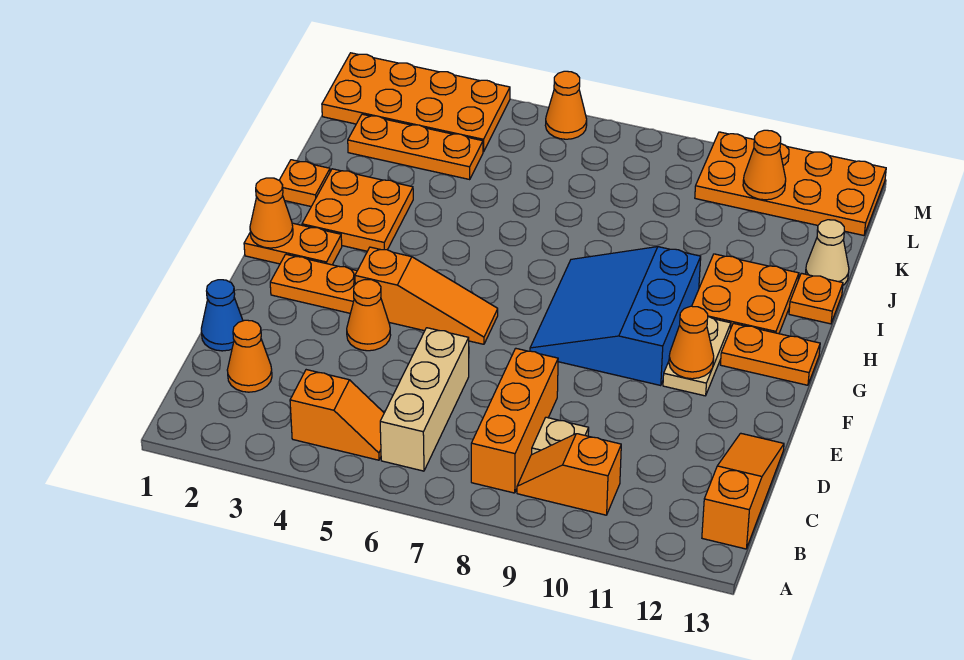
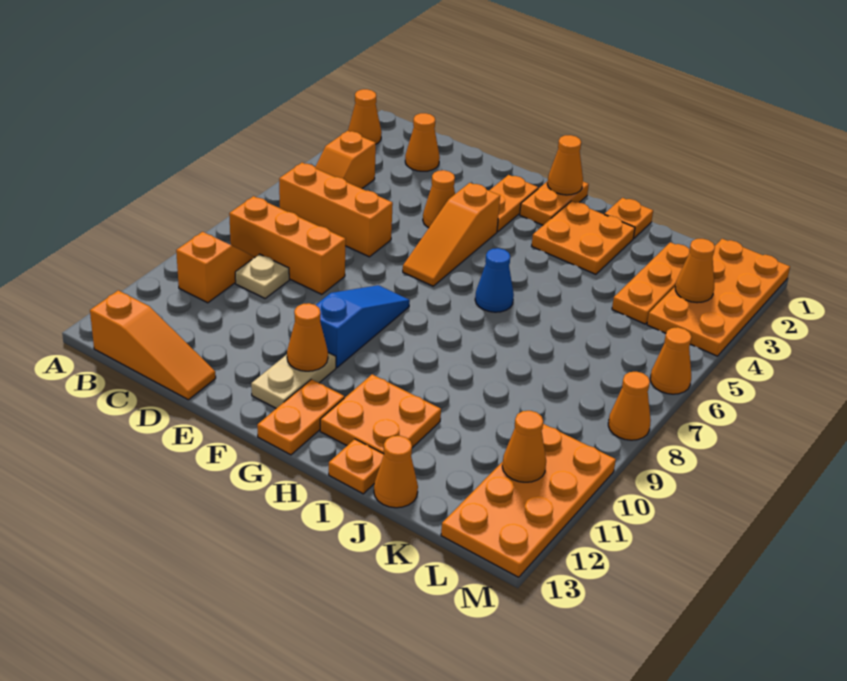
none -> orange 1x1 cone [348,89,382,144]
tan 1x3 brick [380,328,469,471] -> orange 1x3 brick [279,163,393,257]
blue 1x1 cone [201,280,243,351] -> blue 1x1 cone moved to [475,248,514,312]
blue 3x3 slope [530,247,701,386] -> blue 1x3 slope [316,285,410,367]
tan 1x2 plate [663,317,731,396] -> tan 1x2 plate turned to [251,353,336,408]
tan 1x1 cone [805,220,849,285] -> orange 1x1 cone [374,436,418,508]
none -> orange 1x1 cone [675,239,715,303]
none -> orange 1x1 cone [608,372,651,440]

